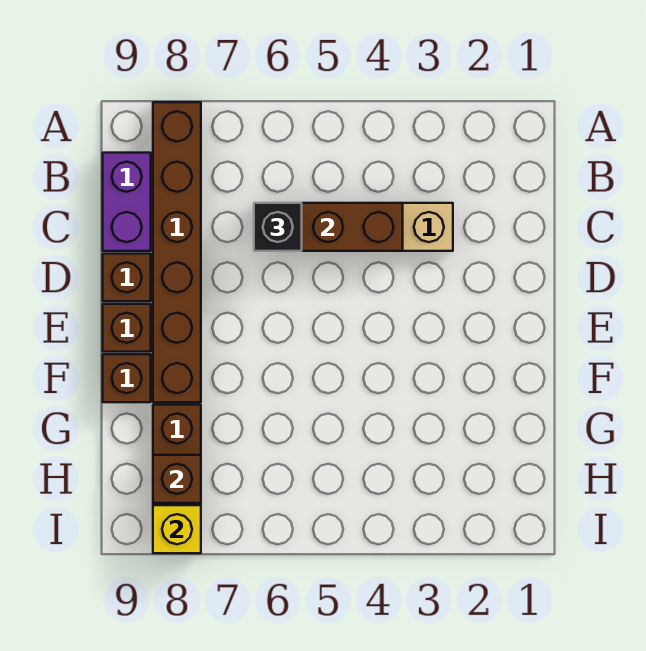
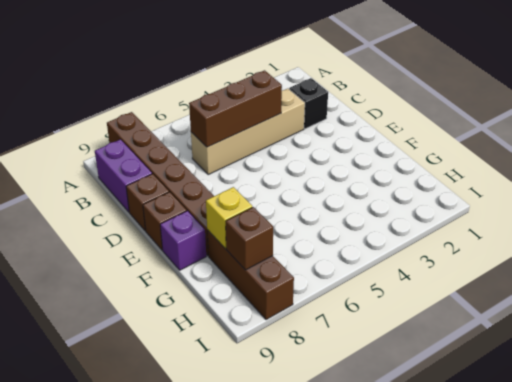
black 1x1 brick [254,203,302,251] -> black 1x1 brick moved to [289,78,328,129]
brown 1x1 brick [103,354,151,402] -> purple 1x1 brick [160,211,206,270]
yellow 1x1 brick [153,505,201,553] -> yellow 1x1 brick moved to [206,187,252,249]

